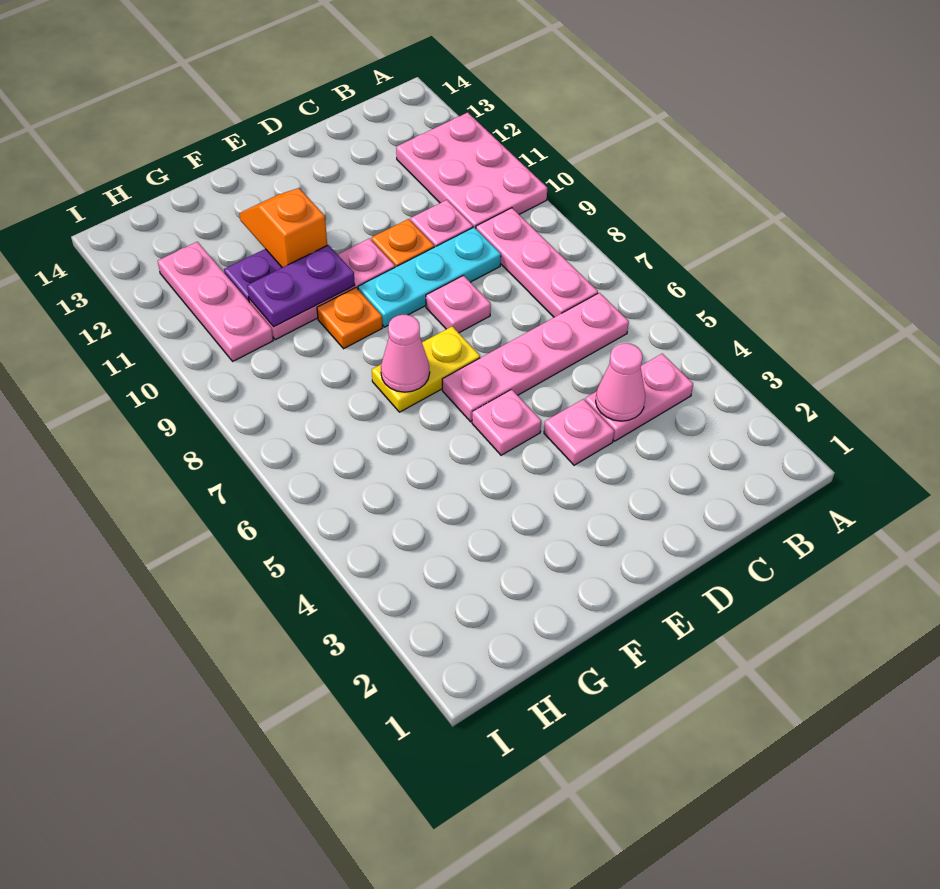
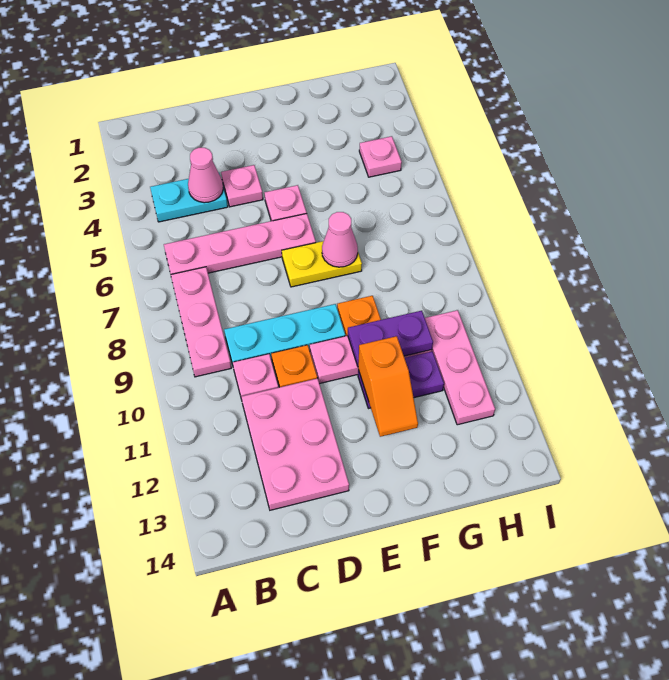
pink 2x3 plate [396,112,547,228] -> pink 2x3 plate moved to [241,378,349,510]
pink 1x2 plate [585,354,693,441] -> cyan 1x2 plate [150,173,228,222]
pink 1x1 plate [426,275,491,333] -> pink 1x1 plate moved to [359,136,402,177]

